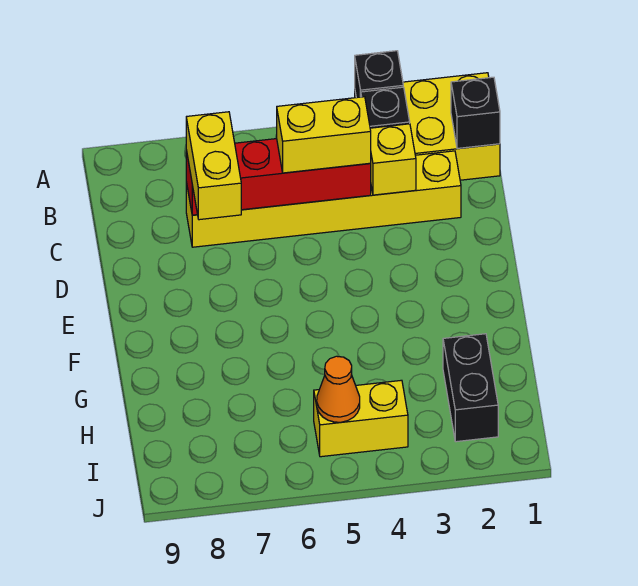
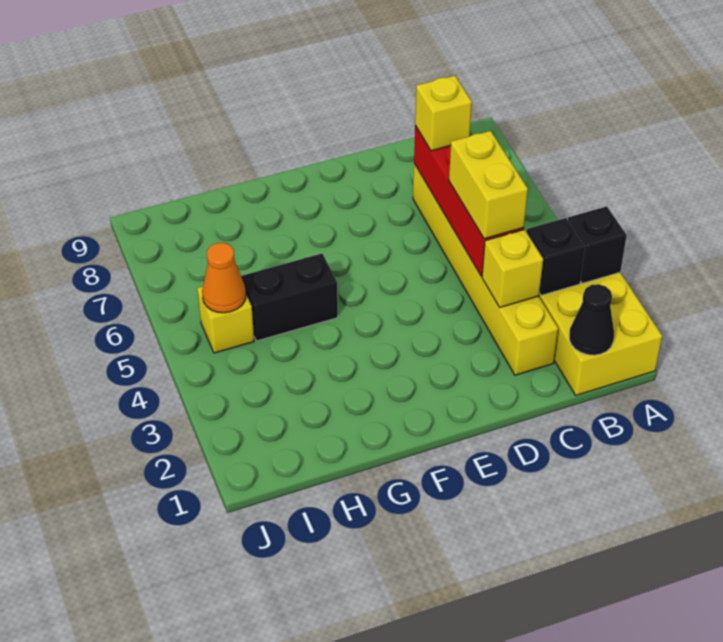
black 1x1 brick [451,77,500,149] -> black 1x1 cone [569,284,614,355]
yellow 1x2 brick [186,112,241,220] -> yellow 1x1 brick [415,76,472,151]
black 1x2 brick [443,334,498,442] -> black 1x2 brick moved to [241,254,338,341]
yellow 1x2 brick [314,380,408,457] -> yellow 1x1 brick [197,286,254,353]

